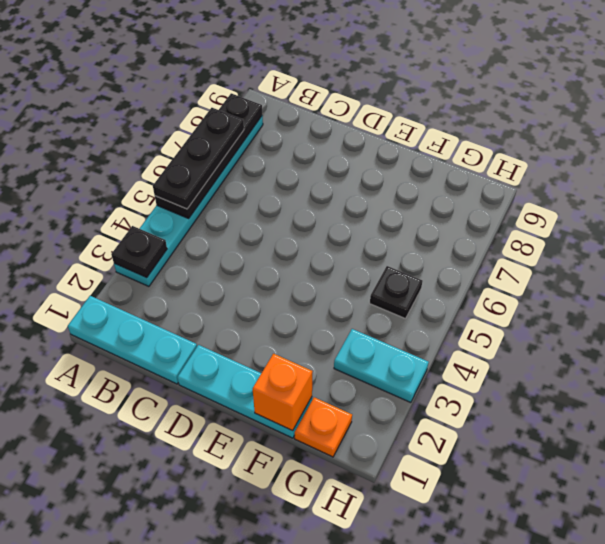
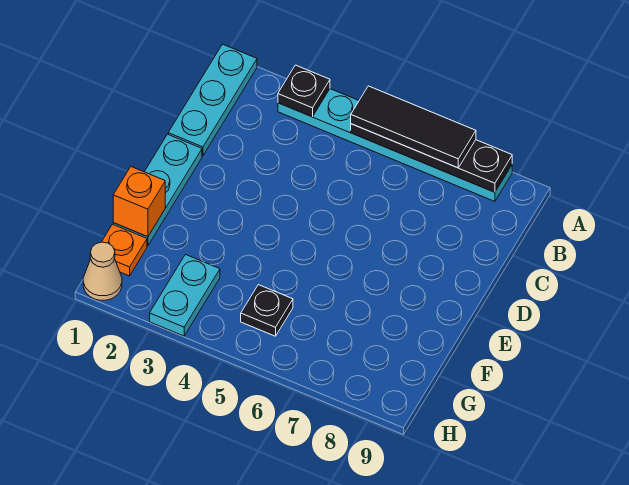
black 1x3 plate [153,108,244,209] -> black 1x3 tile [351,86,476,168]
none -> tan 1x1 cone [83,242,122,300]

